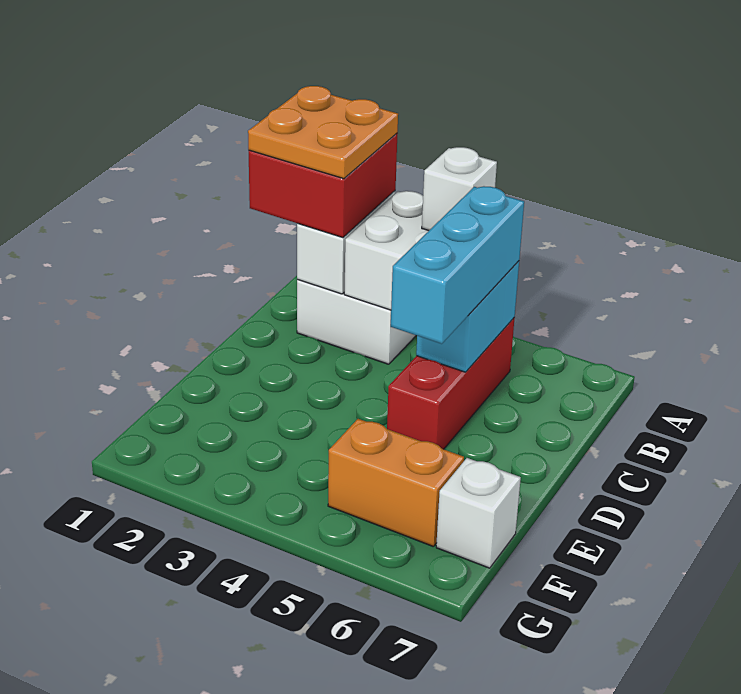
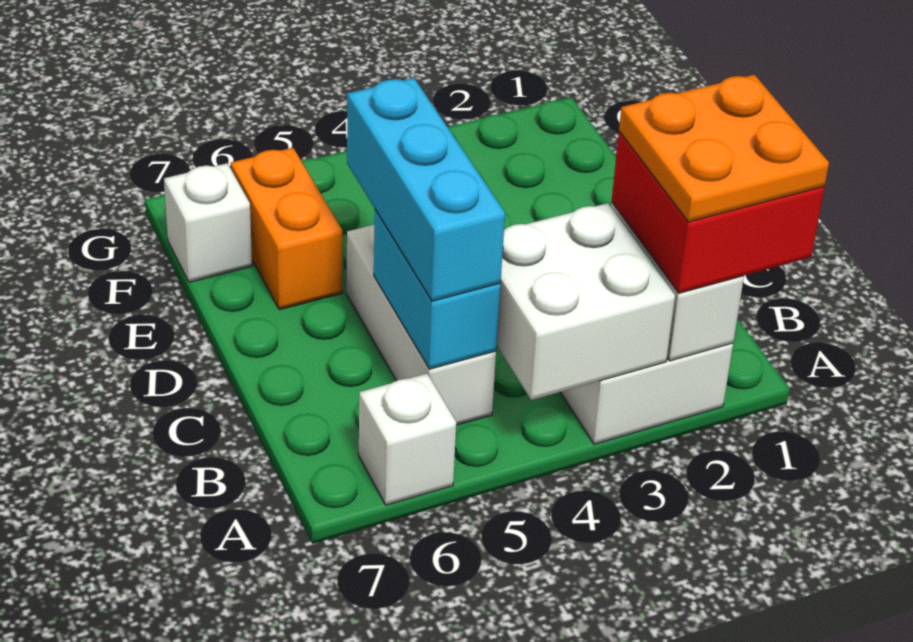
white 1x1 brick [422,147,497,231] -> white 1x1 brick moved to [359,374,456,505]
red 1x3 brick [387,318,514,449] -> white 1x3 brick [347,225,496,425]
orange 1x2 brick [328,419,464,547] -> orange 1x2 brick turned to [231,148,342,310]

